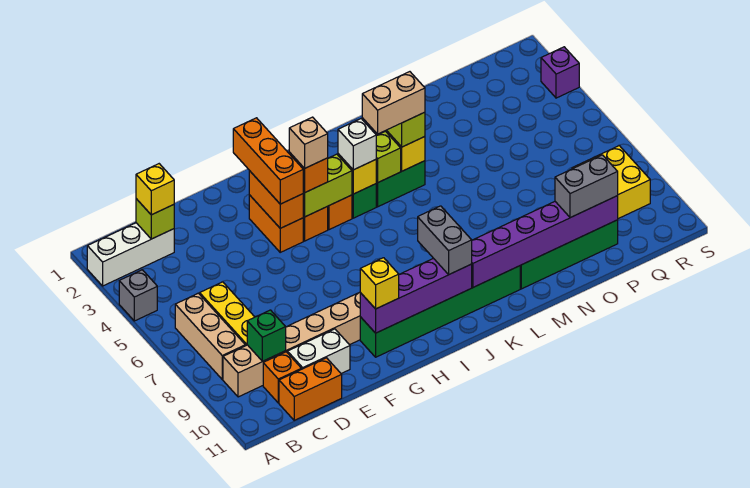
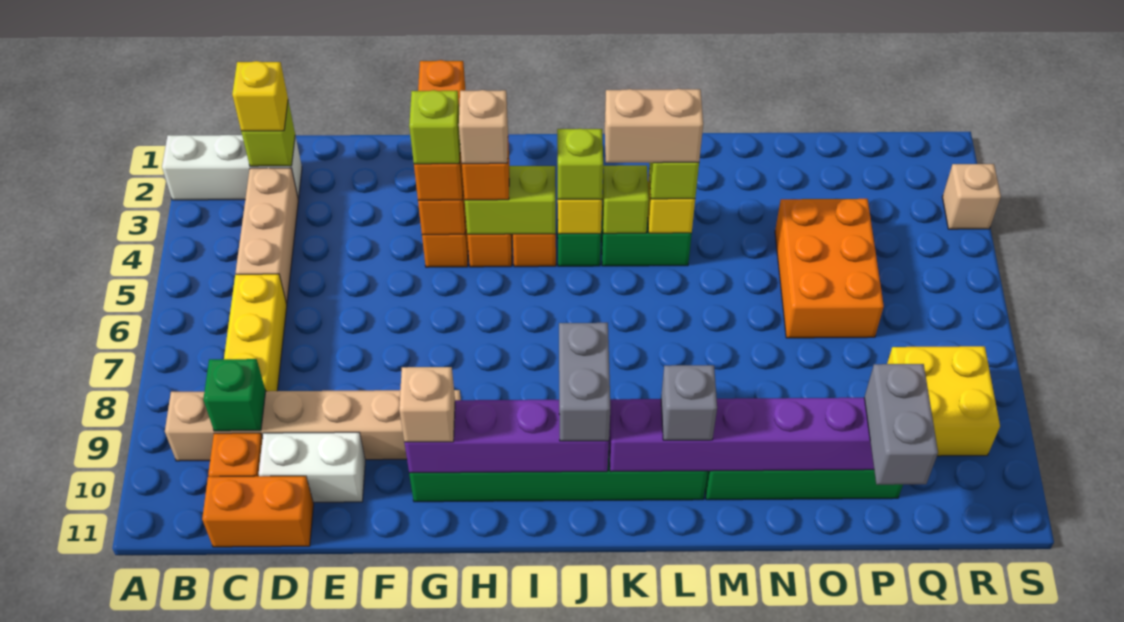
grey 1x1 brick [119,270,157,321] -> grey 1x1 brick moved to [661,365,717,440]
tan 1x3 brick [175,293,245,379] -> tan 1x3 brick moved to [236,168,298,304]
none -> lime 1x1 brick [409,90,460,164]
yellow 1x1 brick [360,258,399,309] -> tan 1x1 brick [399,367,455,442]
white 1x1 brick [338,119,376,170] -> lime 1x1 brick [557,129,603,199]
none -> orange 2x3 brick [775,199,884,338]
grey 1x2 brick [555,155,618,218] -> grey 1x2 brick turned to [864,364,938,485]
purple 1x1 brick [541,47,579,98] -> tan 1x1 brick [942,164,1001,229]

